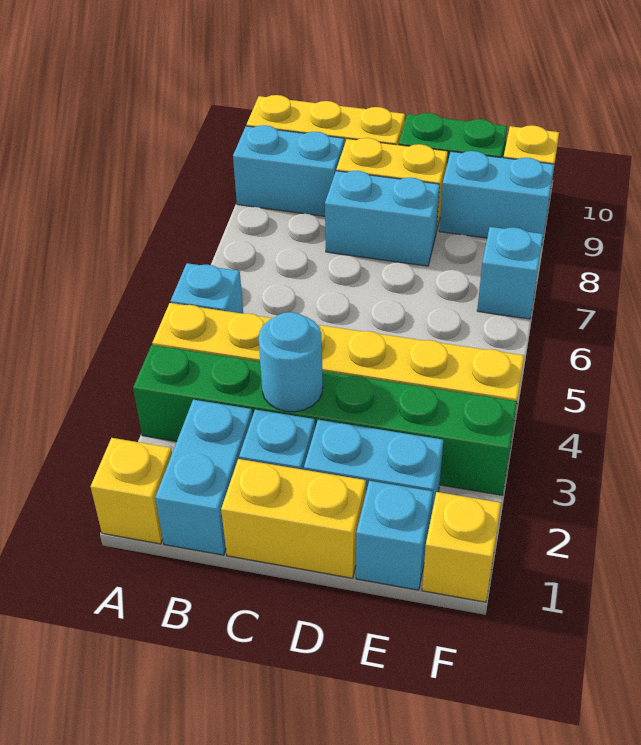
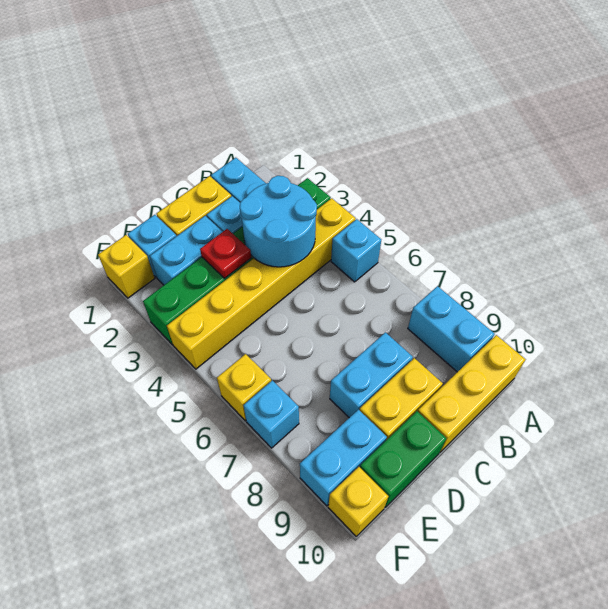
yellow 1x1 brick [91,438,172,544] -> yellow 1x1 brick moved to [217,354,271,421]
cyan 1x2 brick [233,125,344,216] -> cyan 1x2 brick turned to [408,286,495,372]
cyan 1x1 round brick [259,312,323,412] -> cyan 2x2 round brick [240,176,317,267]
none -> red 1x1 plate [200,229,251,278]

